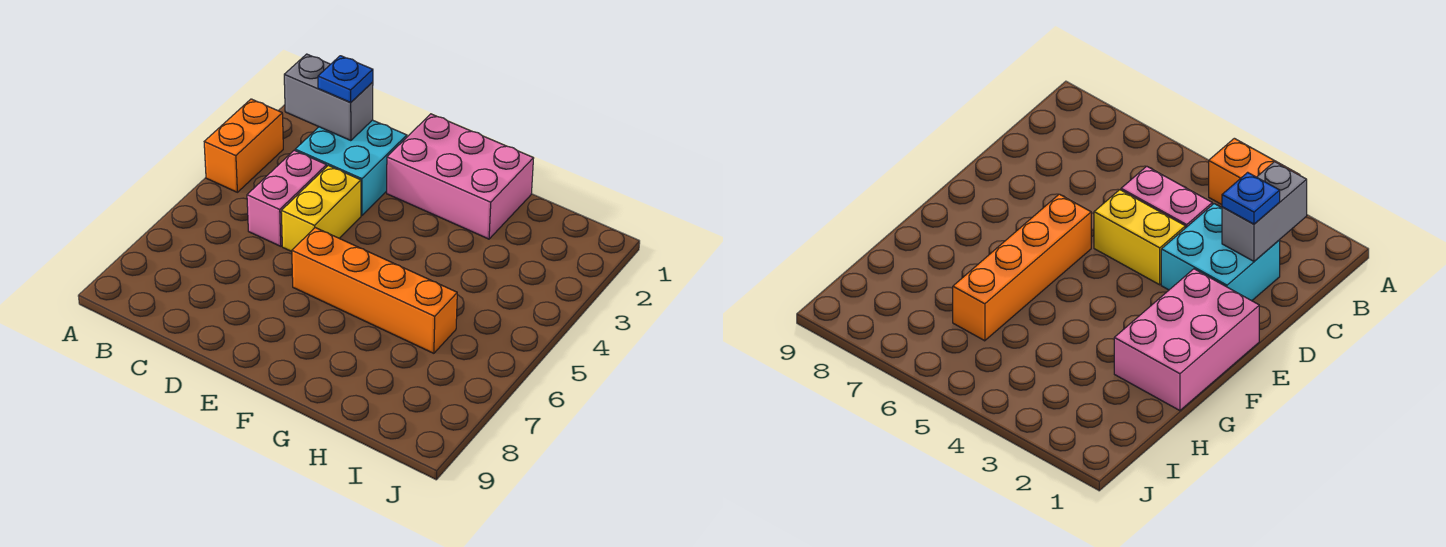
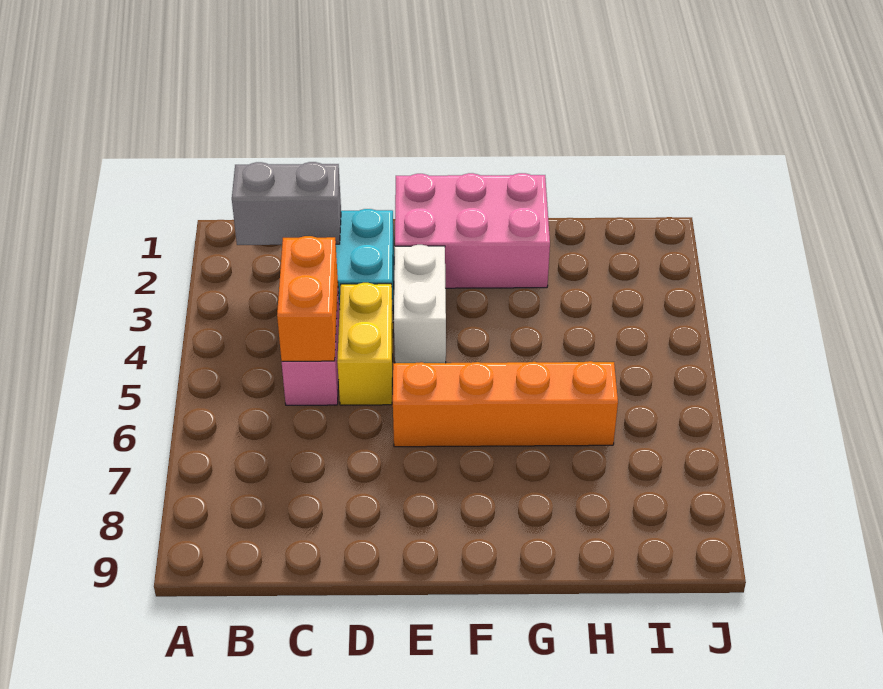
orange 1x2 brick [204,99,283,192] -> orange 1x2 brick moved to [277,236,338,361]
blue 1x1 plate [318,56,373,103] -> none
none -> white 1x2 brick [394,245,446,363]

